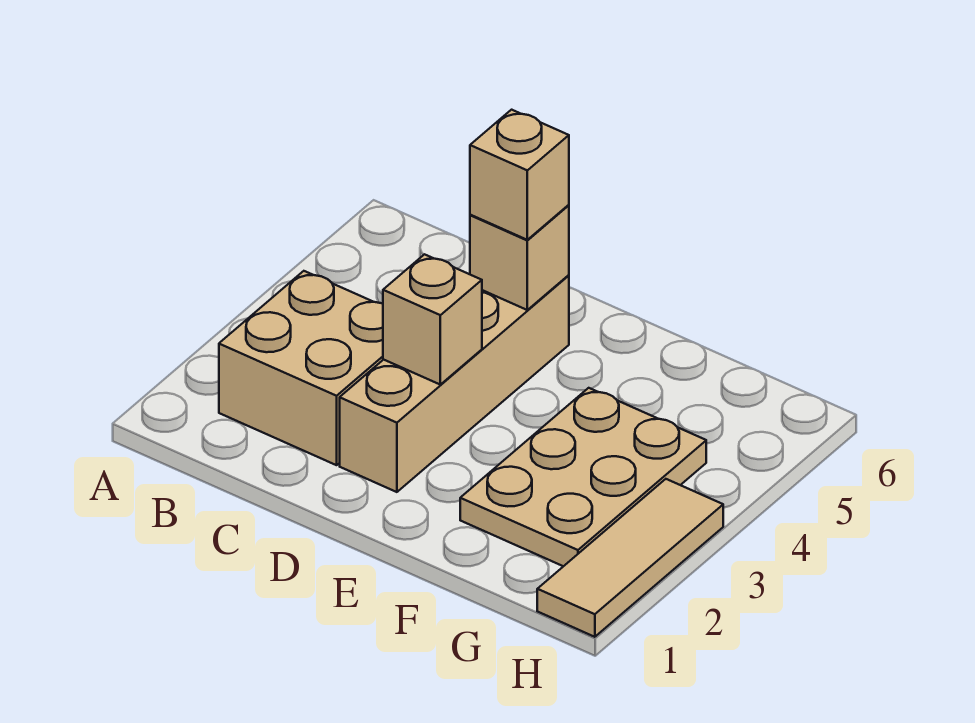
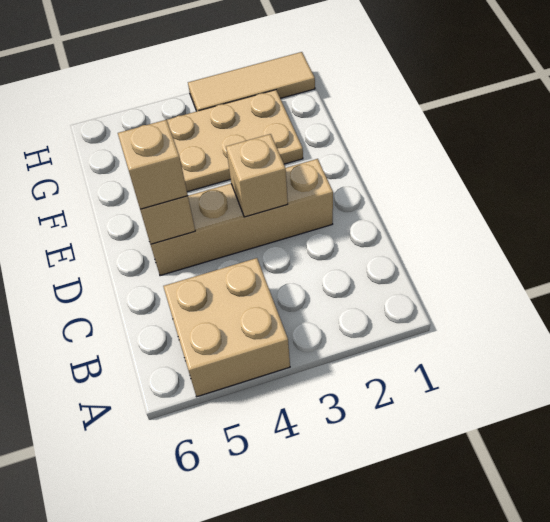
tan 2x2 brick [219,271,383,465] -> tan 2x2 brick moved to [163,258,290,397]

